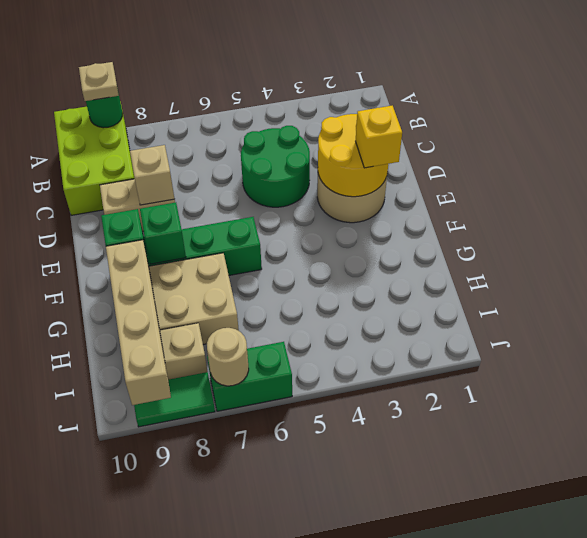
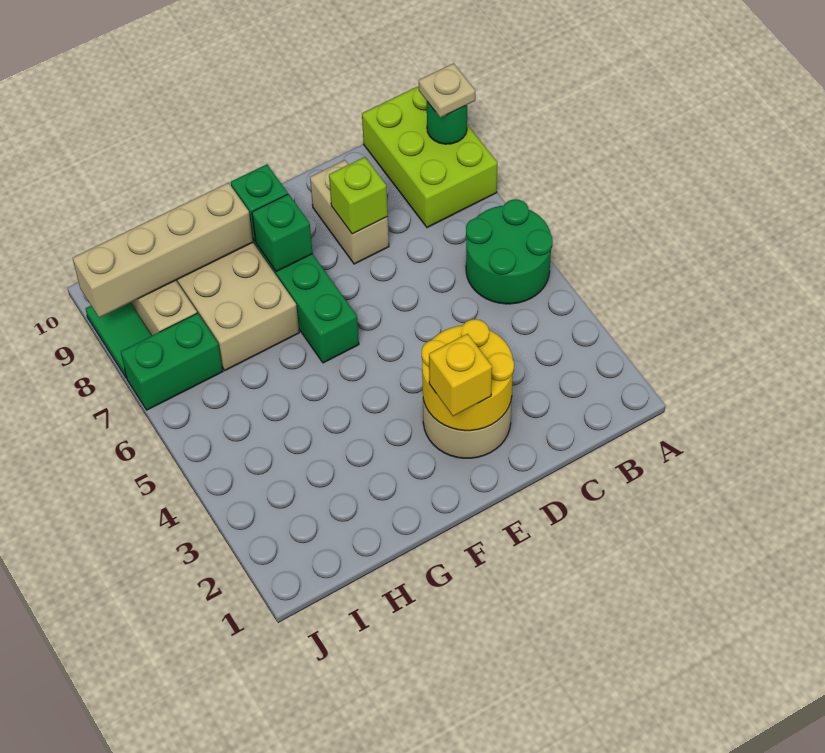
lime 2x3 brick [54,101,135,215] -> lime 2x3 brick turned to [362,86,497,228]
green 2x2 round brick [241,126,310,207] -> green 2x2 round brick moved to [466,199,553,304]
tan 1x1 brick [130,145,174,205] -> lime 1x1 brick [329,157,388,234]
green 1x2 brick [207,342,292,411] -> green 1x2 brick turned to [121,313,223,410]
tan 1x1 round brick [207,328,249,386] -> none

